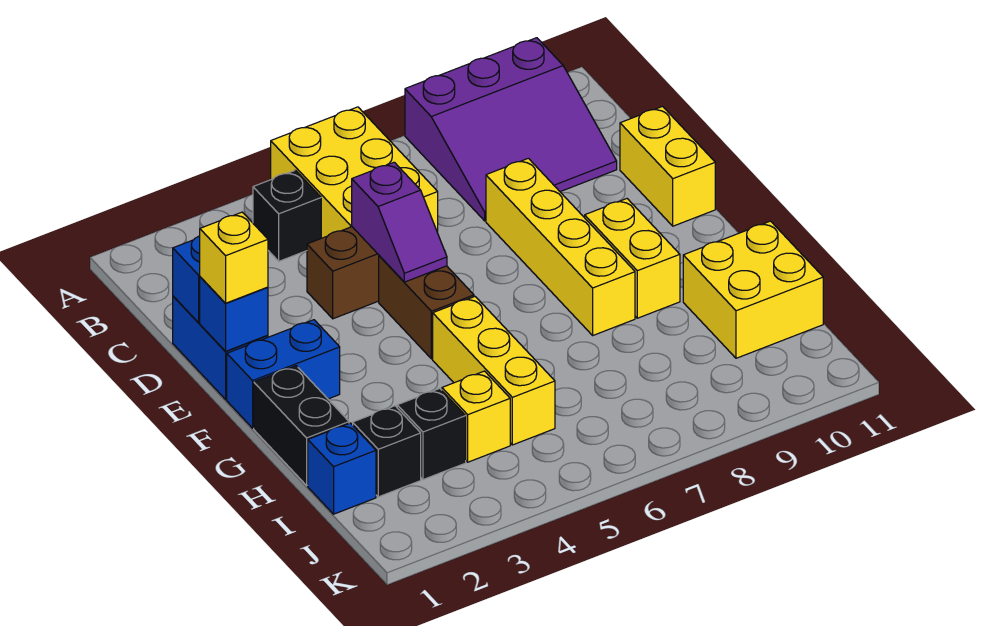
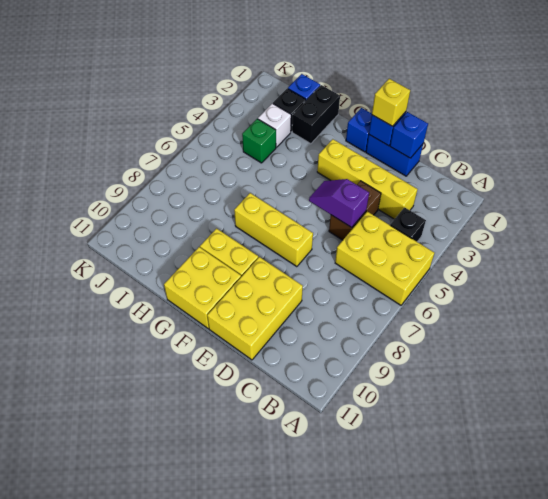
purple 3x3 slope [405,38,617,221] -> none
yellow 1x4 brick [486,158,635,335] -> yellow 1x4 brick moved to [317,139,418,219]
yellow 1x2 brick [620,106,715,226] -> yellow 2x3 brick [207,257,303,360]
brown 1x2 brick [379,256,474,359] -> none
blue 1x2 brick [227,320,340,428] -> blue 1x1 brick [346,108,372,152]
black 1x2 brick [254,366,349,485] -> black 1x2 brick turned to [292,85,340,144]
yellow 1x3 brick [433,297,555,445] -> yellow 1x3 brick moved to [234,193,313,267]
yellow 2x2 brick [683,221,823,358] -> yellow 2x2 brick moved to [164,247,241,329]
black 1x1 brick [397,388,466,480] -> white 1x1 brick [258,103,291,147]
yellow 1x1 brick [442,371,510,462] -> green 1x1 brick [242,119,276,163]

